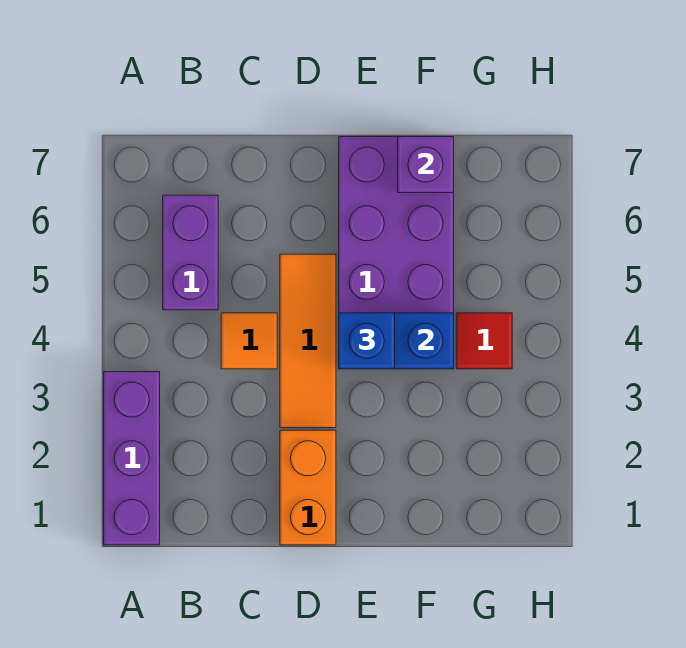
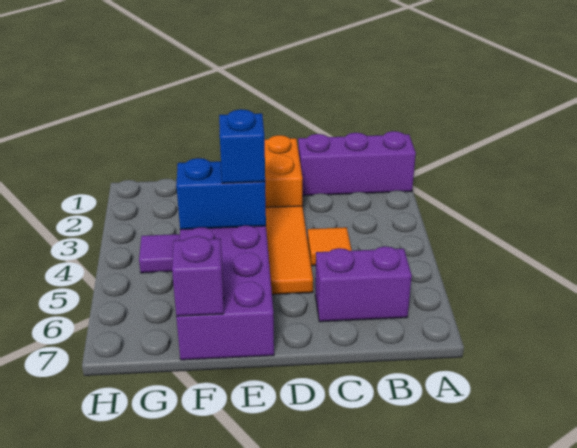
purple 1x3 brick [104,372,160,545] -> purple 1x3 brick turned to [298,131,416,196]
purple 1x2 brick [163,195,218,310] -> purple 1x2 brick turned to [315,246,412,322]
red 1x1 tile [456,313,512,369] -> purple 1x1 tile [139,234,180,273]

